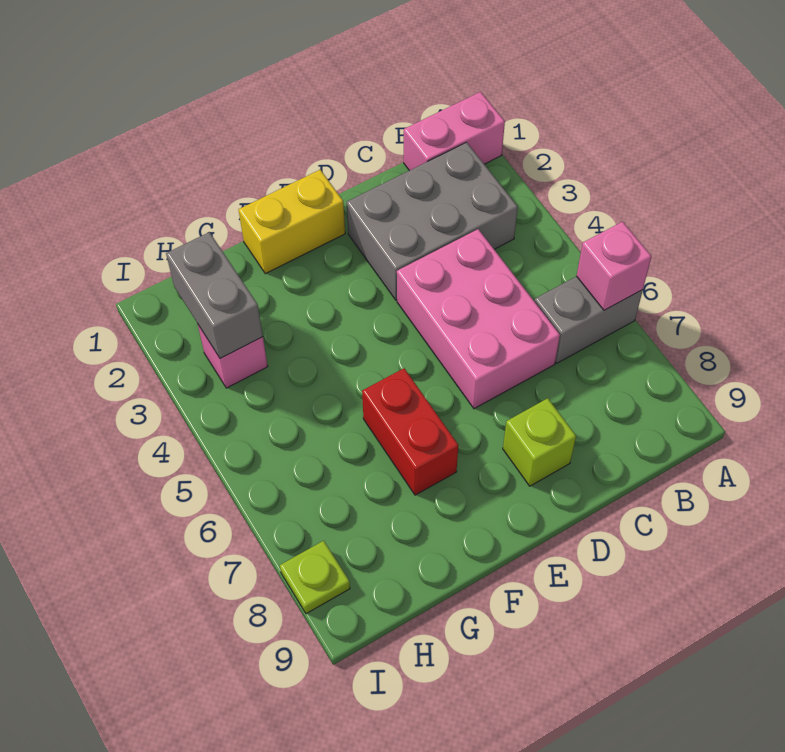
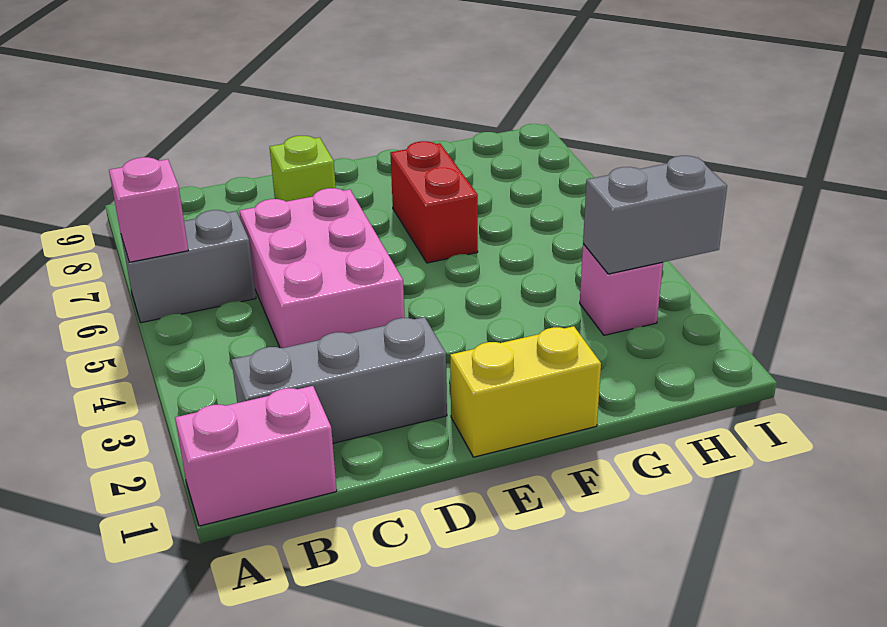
grey 2x3 brick [347,142,518,300] -> grey 1x3 brick [232,317,447,443]
grey 1x2 brick [166,232,263,359] -> grey 1x2 brick turned to [583,156,727,274]
lime 1x1 plate [280,541,350,614] -> none

